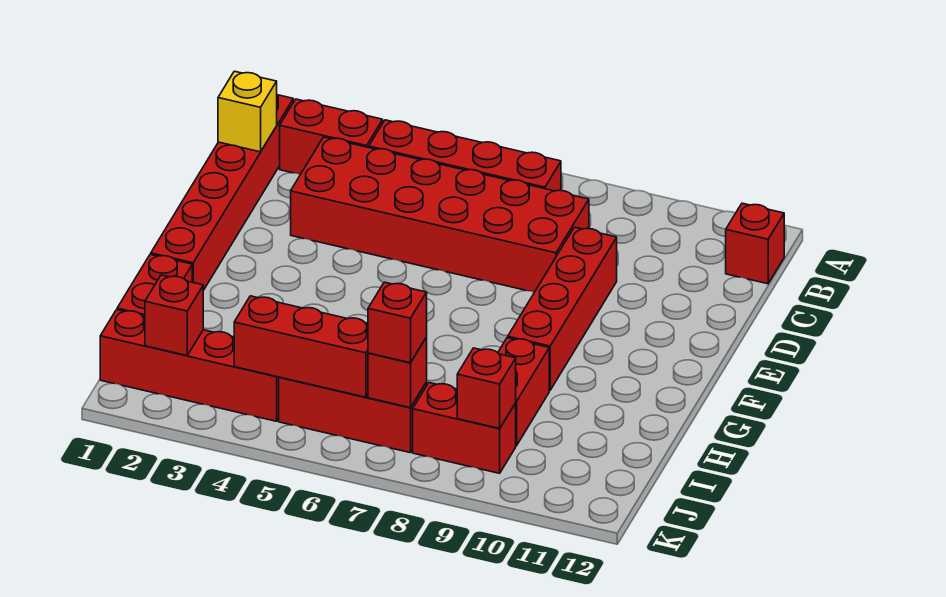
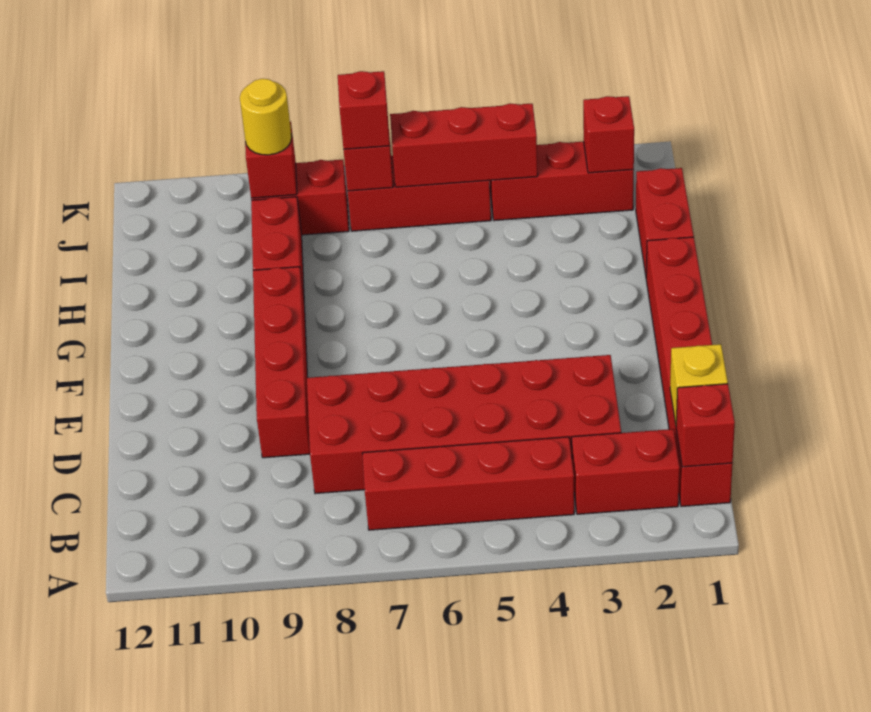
red 1x1 brick [726,203,784,284] -> red 1x1 brick moved to [676,384,735,467]
red 1x4 brick [100,310,279,421] -> red 1x3 brick [490,141,634,221]
none -> yellow 1x1 round brick [240,79,292,155]

